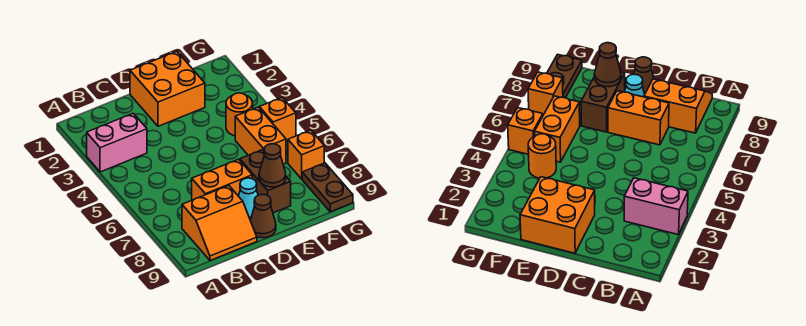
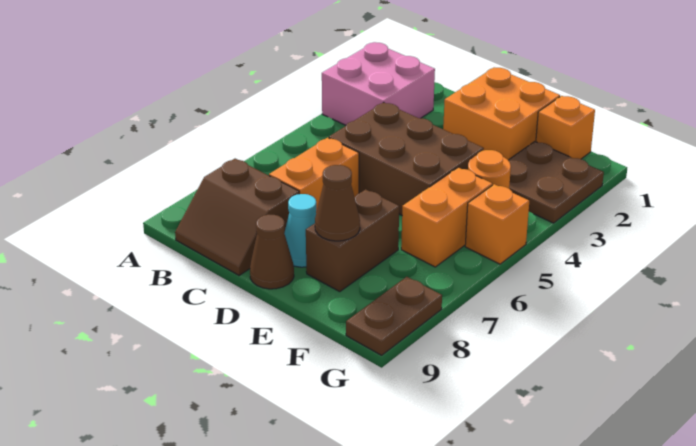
pink 1x2 brick [87,113,147,172] -> pink 2x2 brick [322,42,435,125]
orange 2x2 slope [182,186,257,260] -> brown 2x2 slope [175,159,299,275]
none -> brown 2x3 brick [329,102,484,215]
orange 1x2 brick [192,159,252,200] -> orange 1x2 brick turned to [269,138,359,213]
none -> brown 2x2 plate [508,141,604,223]
orange 1x1 brick [288,130,324,179] -> orange 1x1 brick moved to [536,96,595,159]

